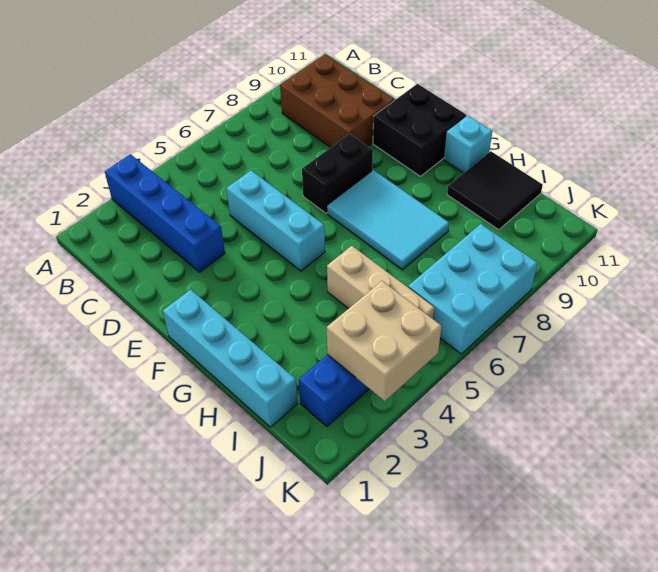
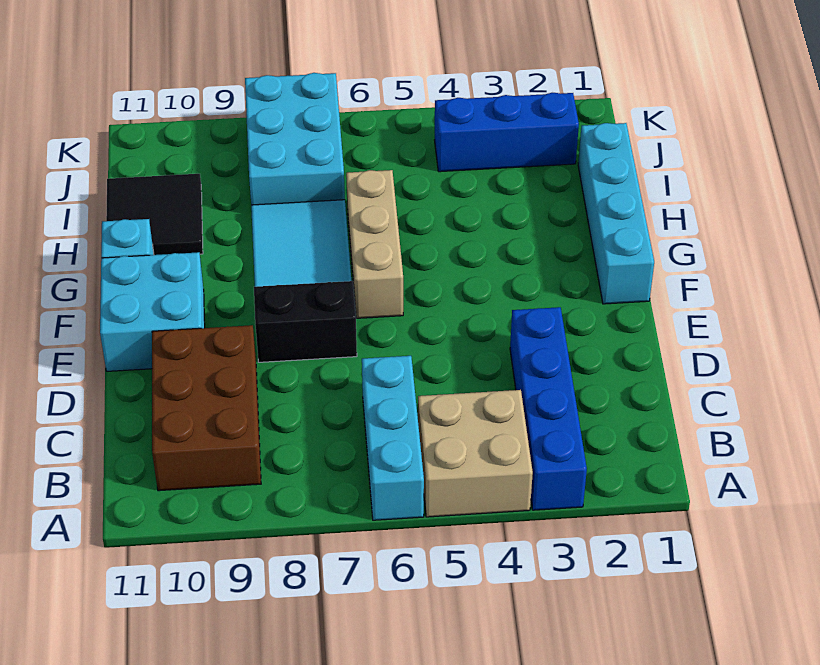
cyan 1x3 brick [226,170,325,271] -> cyan 1x3 brick moved to [362,356,424,520]
black 2x2 brick [373,84,466,176] -> cyan 2x2 brick [100,252,205,371]
tan 1x3 brick [327,246,434,319] -> tan 1x3 brick moved to [346,170,403,318]
tan 2x2 brick [327,281,441,401] -> tan 2x2 brick moved to [418,390,533,517]
cyan 2x3 brick [408,224,538,354] -> cyan 2x3 brick turned to [245,73,345,205]

